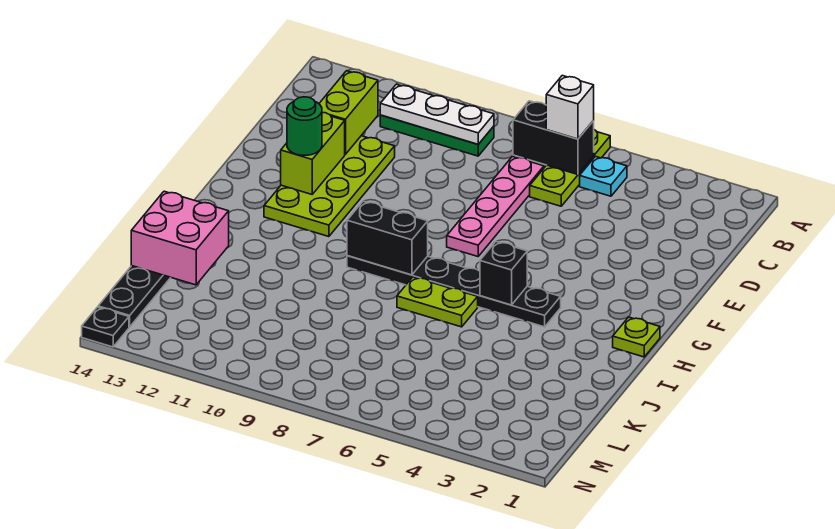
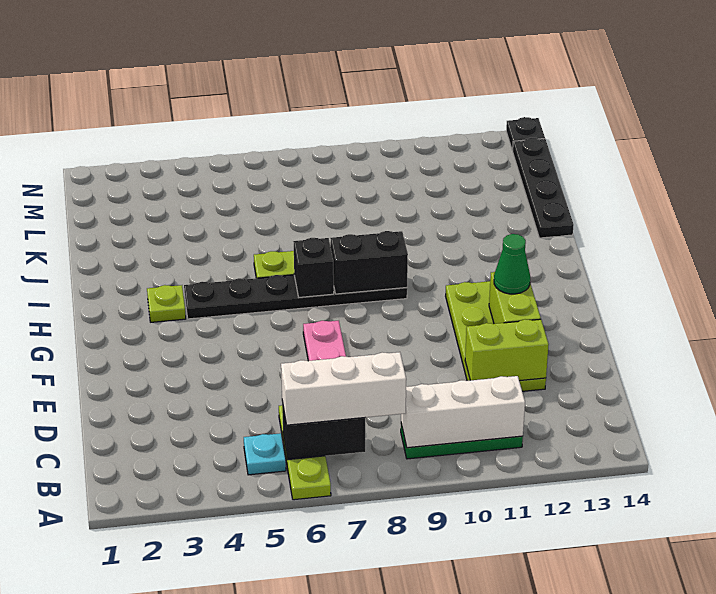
white 1x1 brick [546,75,594,139] -> white 1x3 brick [281,352,406,425]
white 1x3 plate [380,84,494,144] -> white 1x3 brick [401,376,525,448]
lime 1x2 brick [319,71,378,154] -> lime 1x2 brick turned to [465,319,549,381]
green 1x1 round brick [287,97,322,155] -> green 1x1 cone [494,234,530,294]
lime 1x1 plate [613,317,660,357] -> lime 1x1 plate moved to [147,285,186,322]
black 1x1 brick [480,242,527,305] -> black 1x1 brick moved to [293,238,334,297]
pink 2x2 brick [131,191,229,285] -> none

